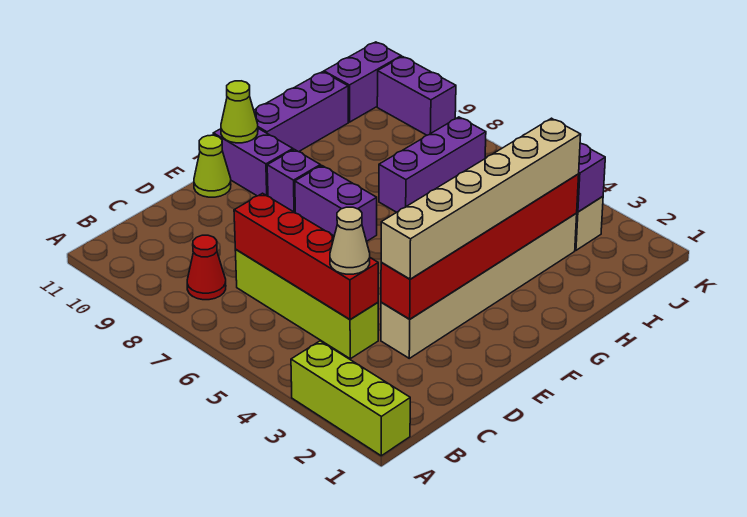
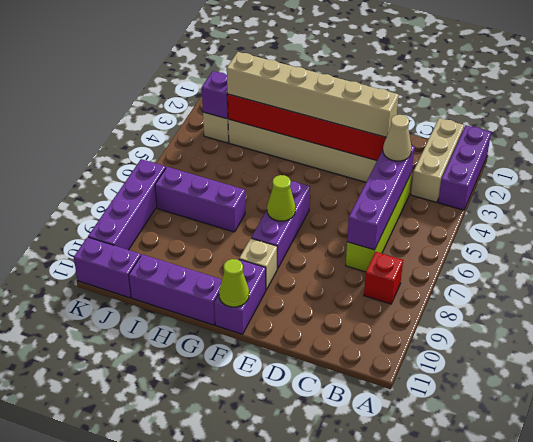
lime 1x3 brick [291,341,410,456] -> purple 1x3 brick [438,125,491,210]
none -> tan 1x3 brick [411,118,464,202]
red 1x1 cone [187,235,226,300] -> red 1x1 brick [364,252,403,304]
red 1x4 brick [234,193,378,319] -> purple 1x4 brick [347,145,415,250]
lime 1x1 cone [194,135,231,197] -> lime 1x1 cone moved to [267,175,295,221]
purple 1x2 brick [295,165,377,241] -> purple 1x3 brick [251,181,310,269]
purple 1x1 brick [267,149,320,212] -> tan 1x1 brick [239,238,277,290]
purple 1x2 brick [377,57,456,135] -> purple 1x4 brick [88,159,166,250]

